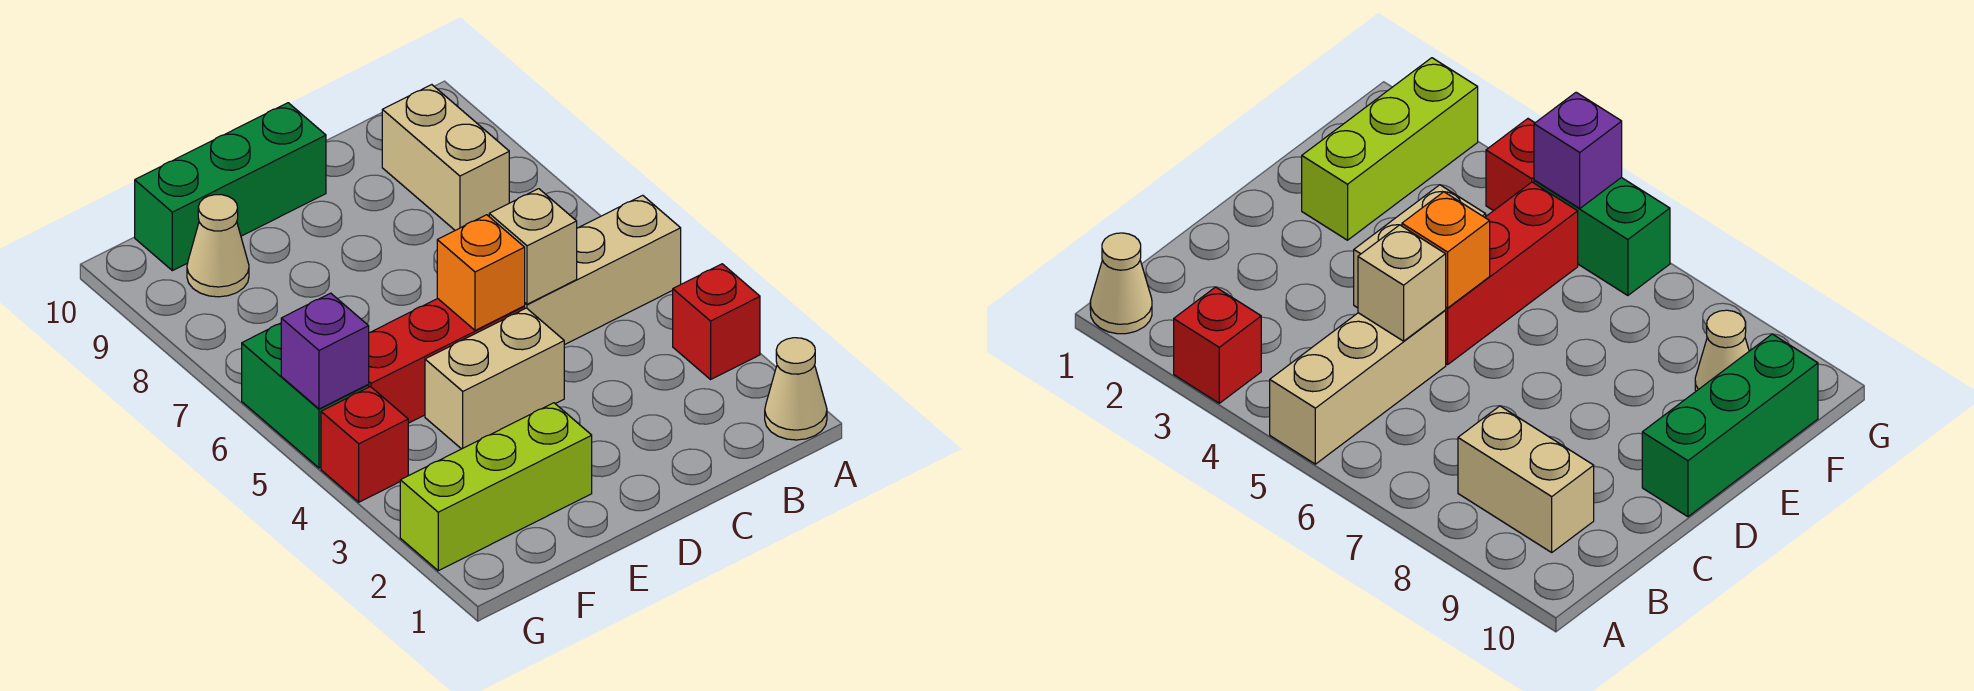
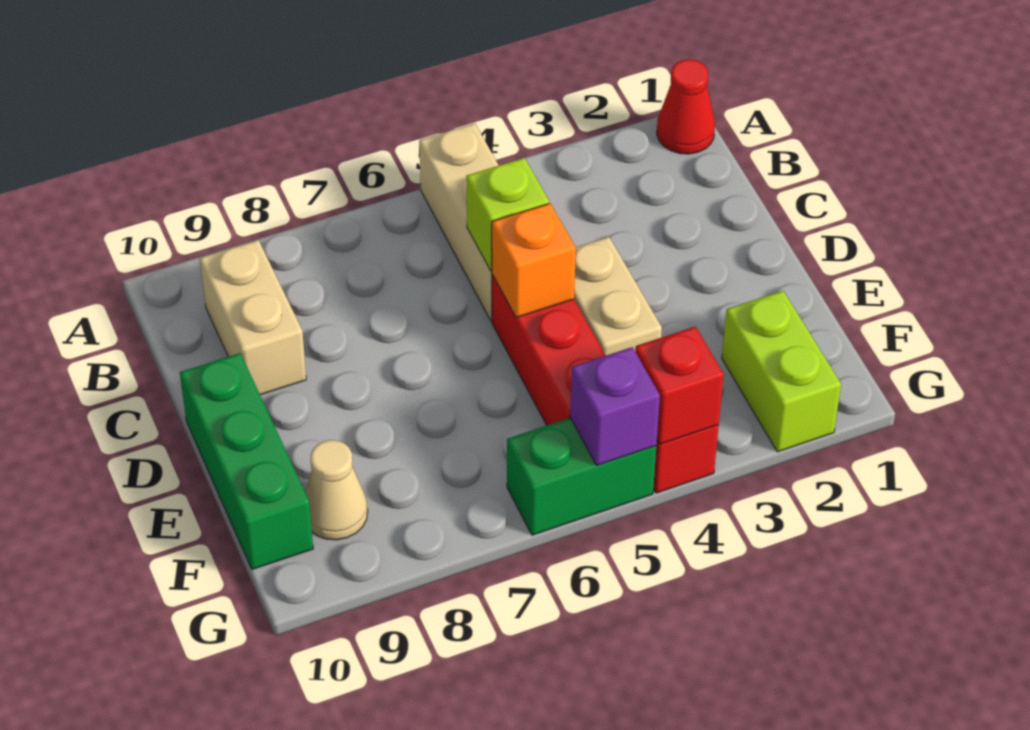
tan 1x1 cone [765,338,827,440] -> red 1x1 cone [657,59,715,154]
red 1x1 brick [673,264,760,379] -> red 1x1 brick moved to [635,327,724,444]
tan 1x2 brick [382,85,509,230] -> tan 1x2 brick turned to [200,240,306,395]
tan 1x1 brick [489,189,577,304] -> lime 1x1 brick [466,158,549,271]
lime 1x3 brick [400,403,592,571] -> lime 1x2 brick [722,291,841,452]

